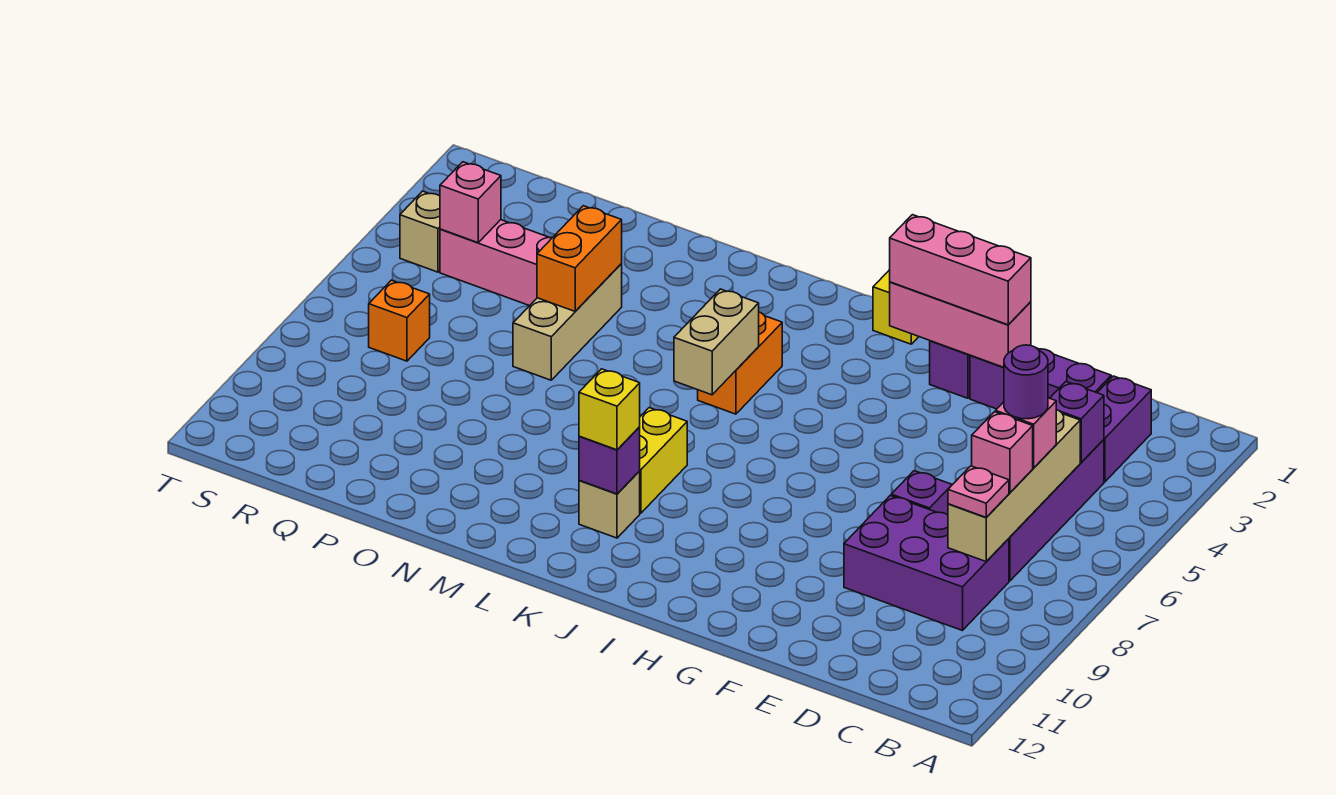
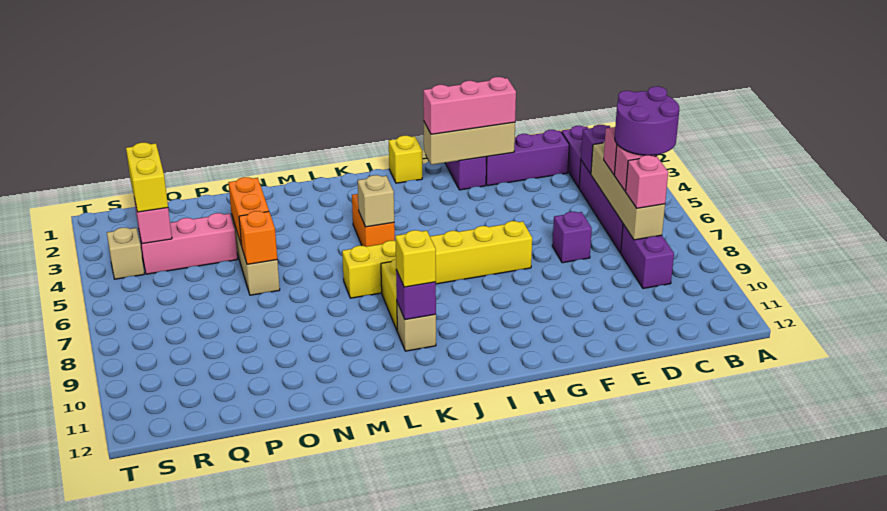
purple 1x1 round brick [1004,345,1048,419] -> purple 2x2 round brick [615,86,679,155]
purple 2x3 brick [844,495,1009,631] -> purple 1x2 brick [621,224,674,288]
pink 1x1 plate [948,466,1009,517] -> pink 1x1 brick [626,155,668,208]
pink 1x3 brick [890,282,1031,367] -> tan 1x3 brick [424,122,515,165]
none -> yellow 1x6 brick [342,221,532,298]
tan 1x2 brick [674,289,759,395] -> tan 1x1 brick [358,175,394,227]
none -> yellow 1x2 brick [126,143,168,212]
orange 1x1 brick [369,280,430,361] -> orange 1x1 brick moved to [239,211,277,264]

